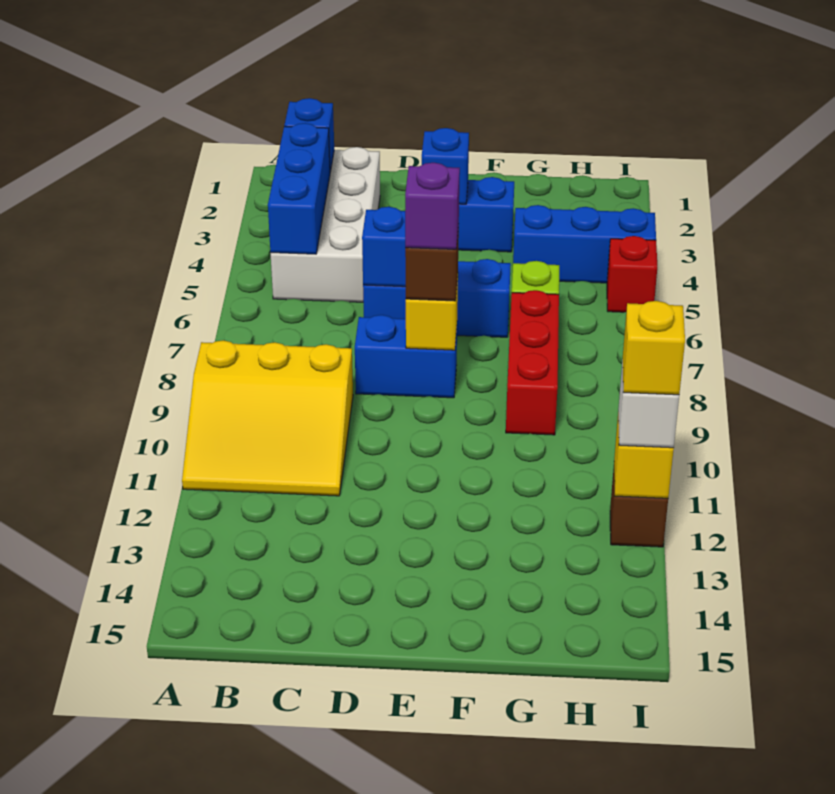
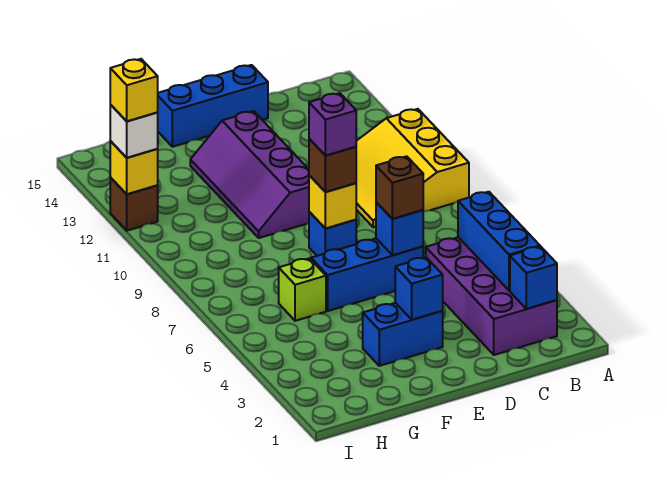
yellow 3x3 slope [182,340,353,496] -> yellow 3x3 slope turned to [356,109,469,227]
white 2x4 brick [270,147,380,302] -> purple 2x4 brick [426,237,557,355]
none -> brown 1x1 brick [376,156,423,219]
blue 1x2 brick [355,315,457,398] -> blue 1x1 brick [309,212,356,256]
none -> purple 2x4 slope [190,111,309,238]
blue 1x3 brick [513,205,656,283] -> blue 1x3 brick moved to [157,65,268,147]
red 1x3 brick [506,290,559,435] -> none
red 1x1 brick [607,236,657,312] -> none

